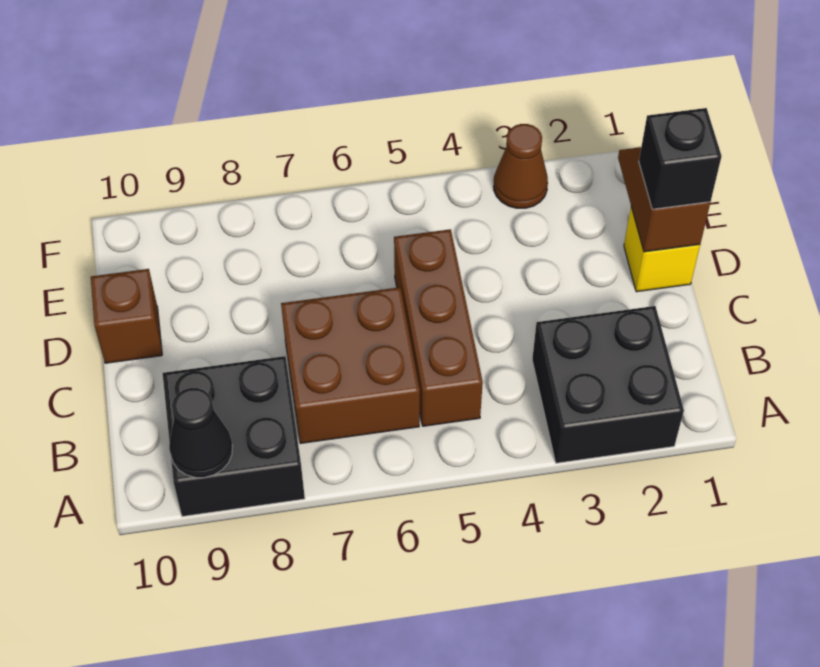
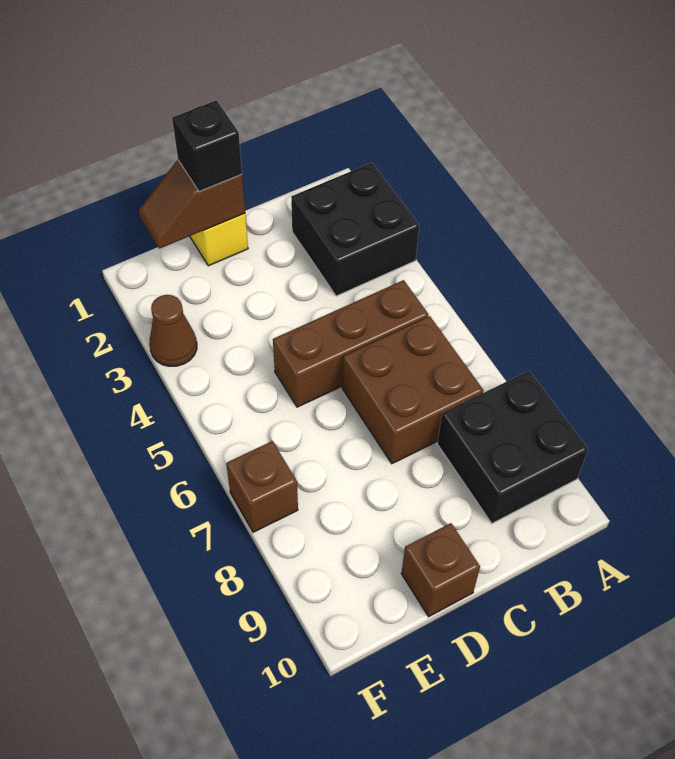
black 1x1 cone [169,388,232,478] -> none
none -> brown 1x1 brick [226,441,298,532]

